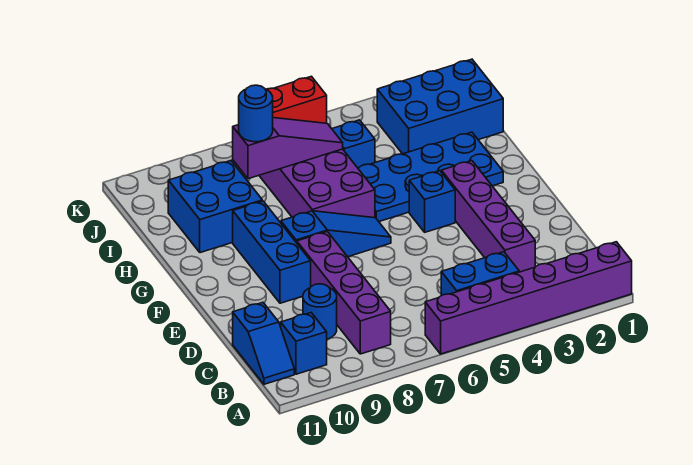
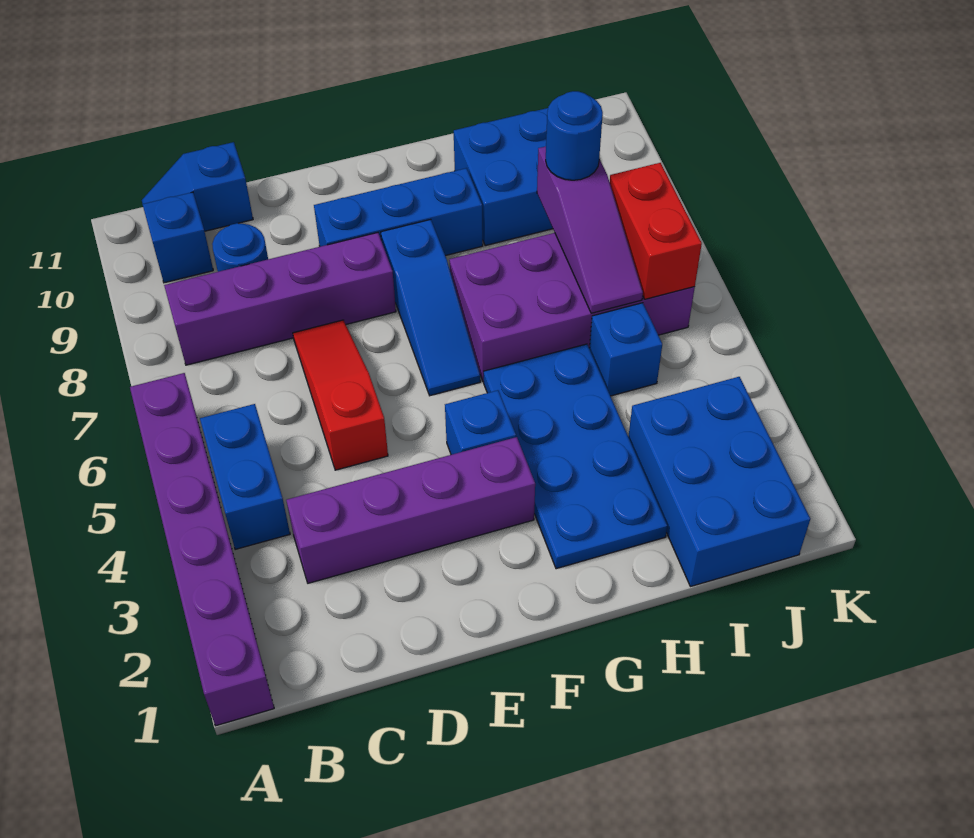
none -> red 1x3 slope [293,320,388,470]

